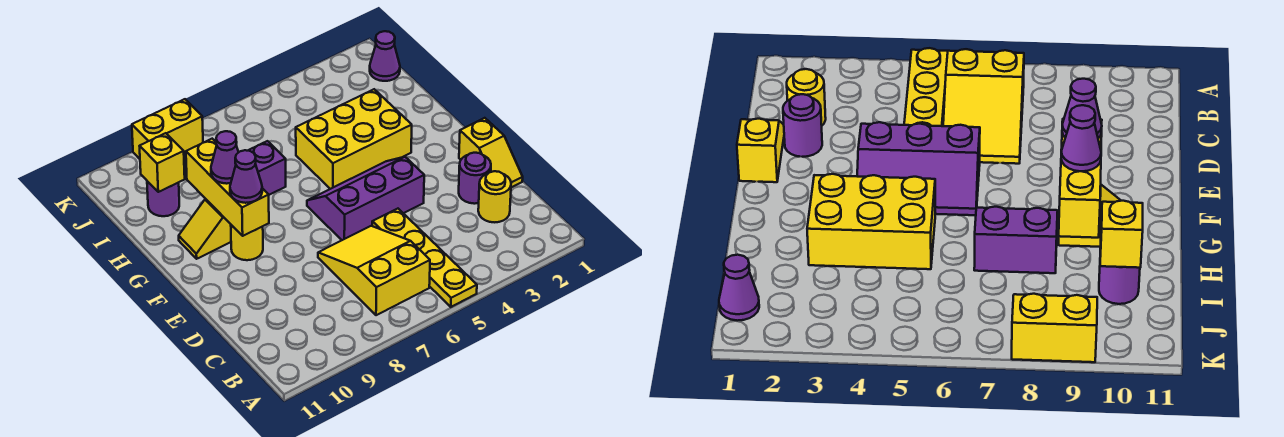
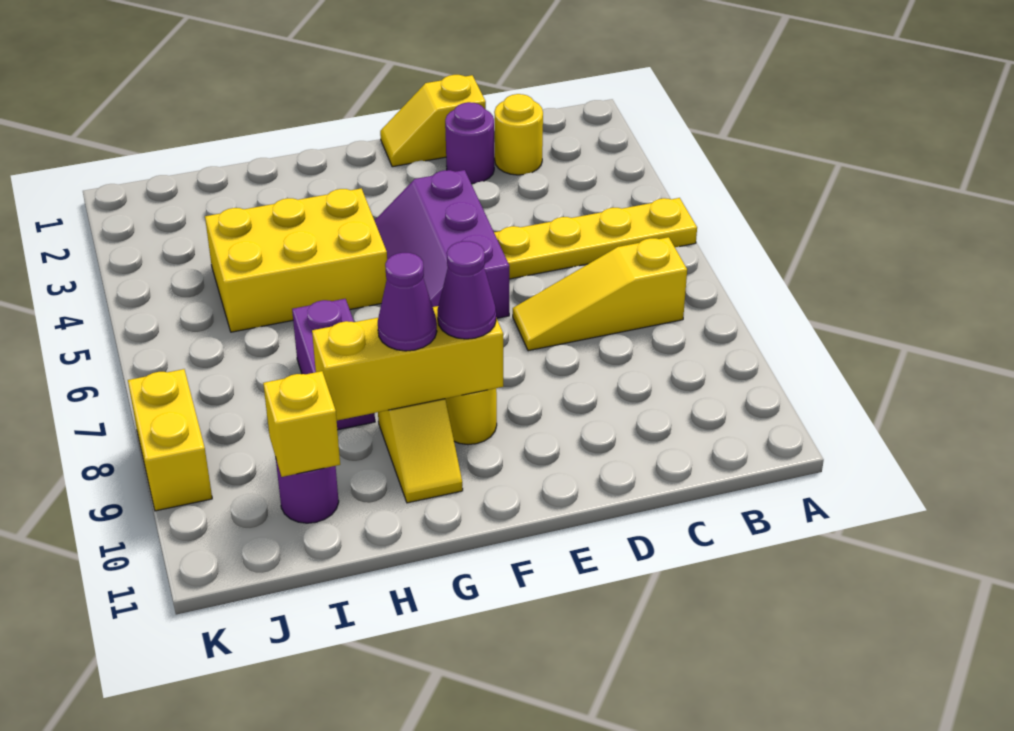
yellow 2x3 slope [318,226,430,315] -> yellow 1x3 slope [513,237,687,351]
yellow 1x2 slope [459,118,523,187] -> yellow 1x2 slope turned to [380,75,486,167]
yellow 2x3 brick [296,89,412,189] -> yellow 2x3 brick turned to [205,188,387,332]
purple 1x1 cone [370,31,400,81] -> none

